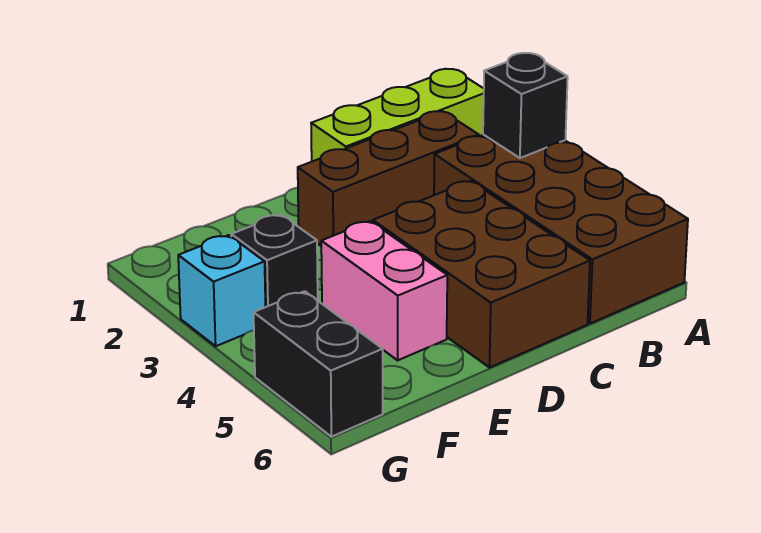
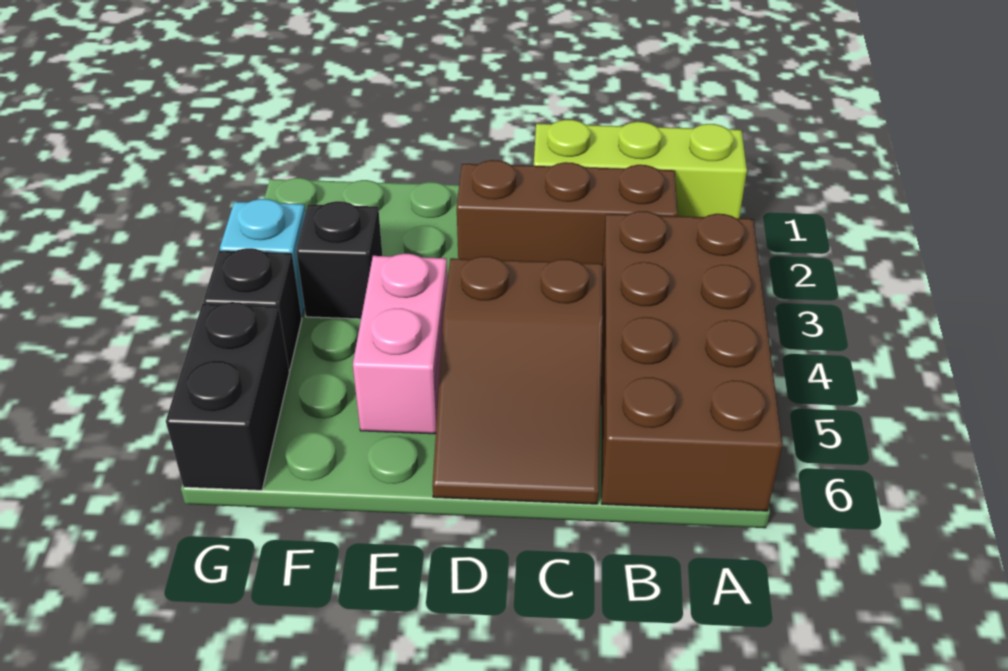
black 1x1 brick [483,53,568,158] -> black 1x1 brick moved to [203,248,302,370]
brown 2x3 brick [373,181,590,368] -> brown 2x3 slope [433,256,603,504]

